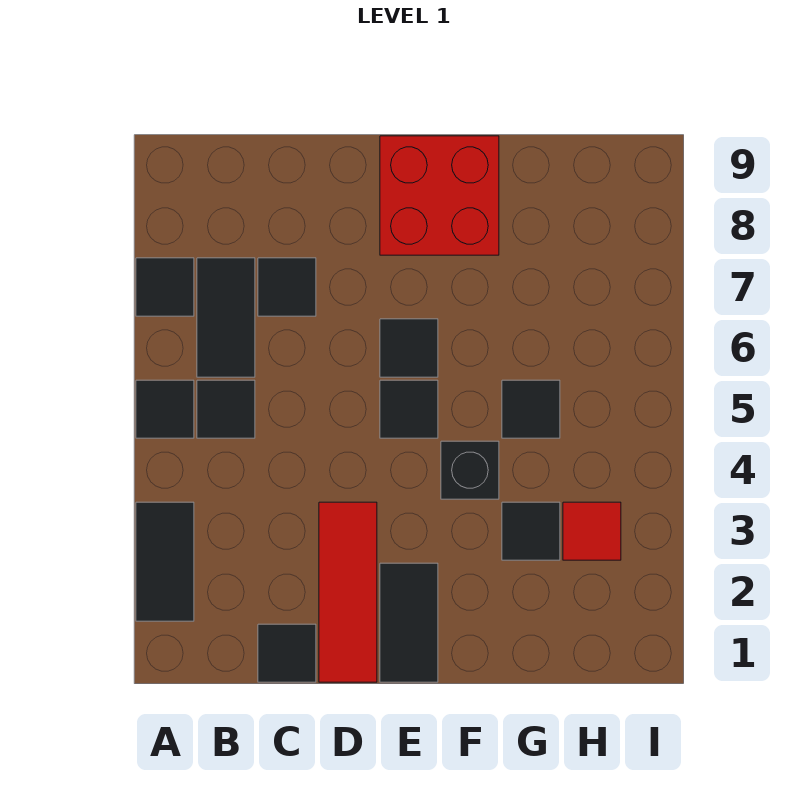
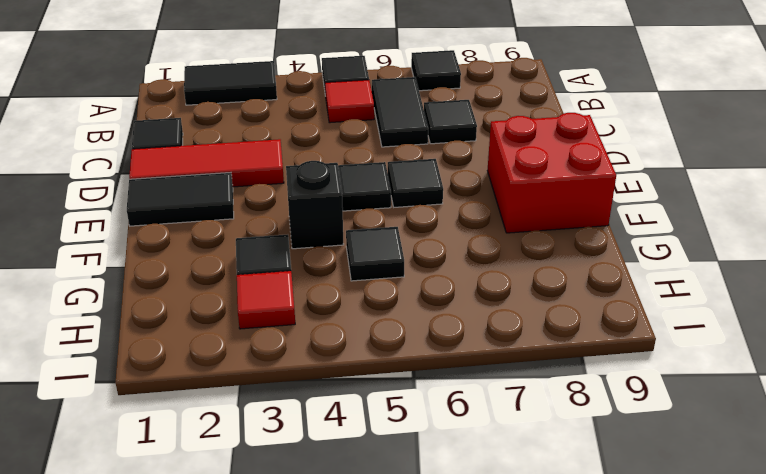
black 1x1 tile [197,380,255,438] -> red 1x1 tile [325,80,374,123]
black 1x2 tile [197,258,255,377] -> black 1x2 tile turned to [372,77,428,147]

